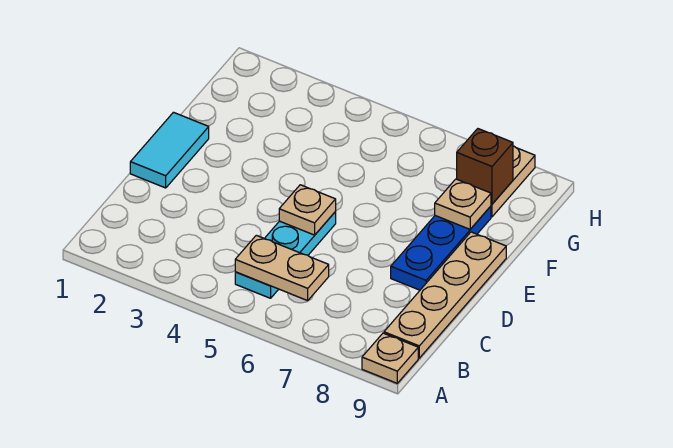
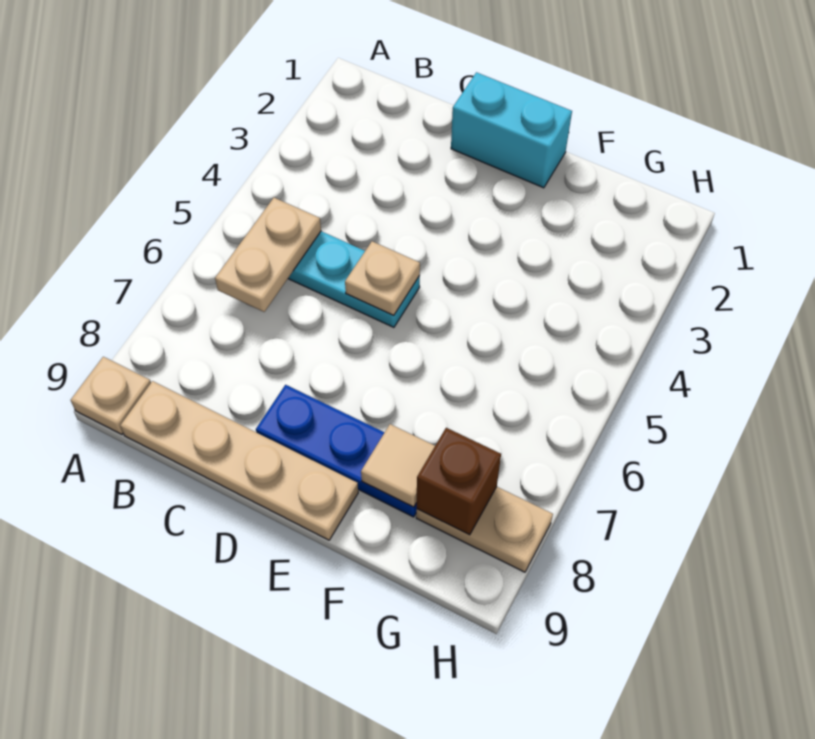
cyan 1x2 tile [130,112,209,188] -> cyan 1x2 brick [451,72,572,188]
tan 1x1 plate [435,179,491,229] -> tan 1x1 tile [361,424,435,507]

